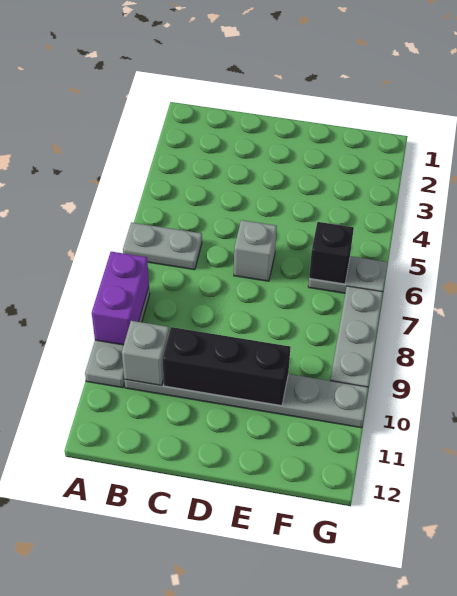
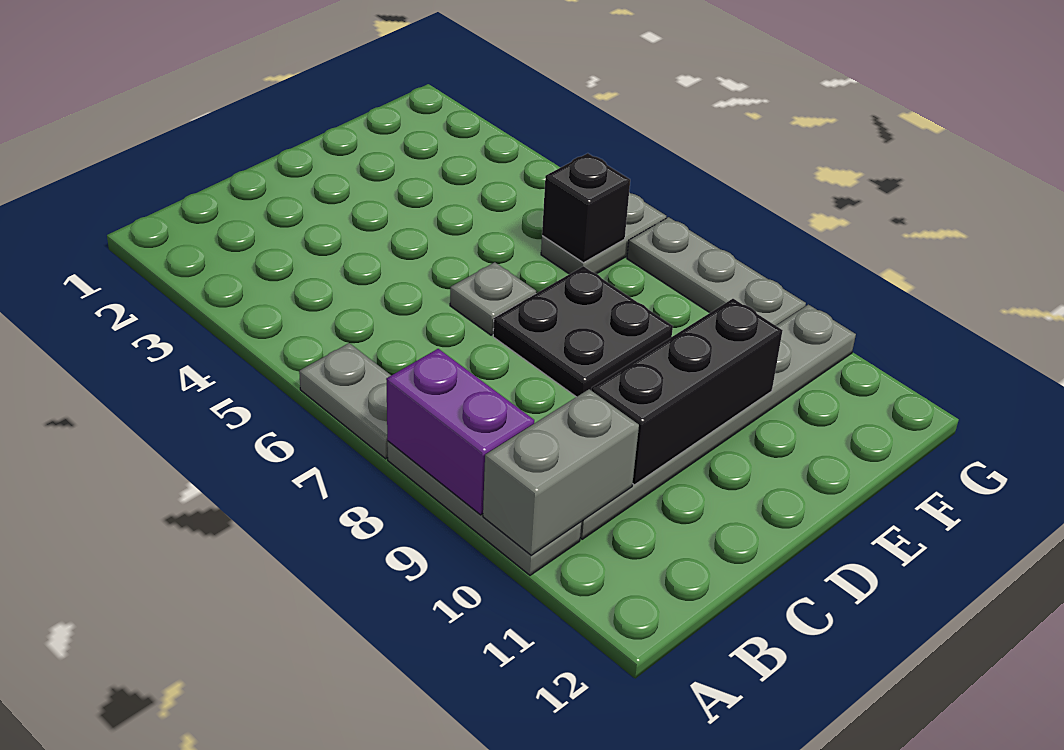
grey 1x2 plate [123,222,202,270] -> grey 1x2 plate turned to [299,343,391,459]
grey 1x1 brick [122,321,169,386] -> grey 1x2 brick [483,389,639,555]
grey 1x1 brick [234,220,277,281] -> grey 1x1 plate [450,262,536,335]
none -> black 2x2 plate [493,266,673,397]

